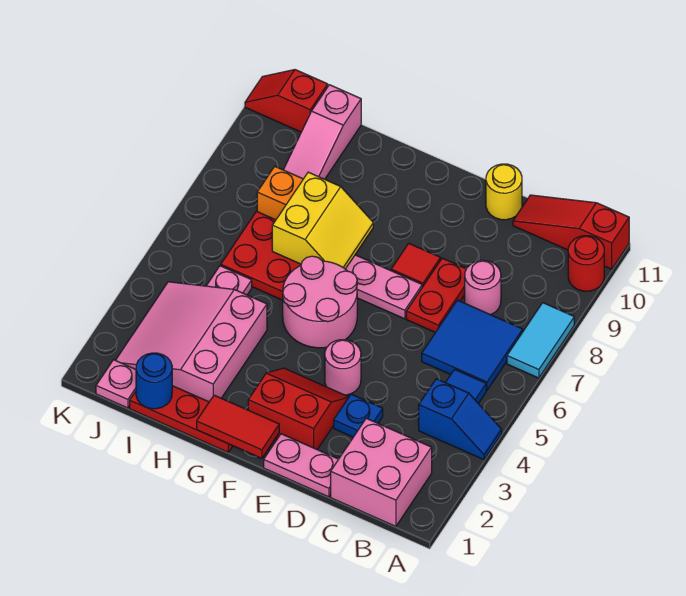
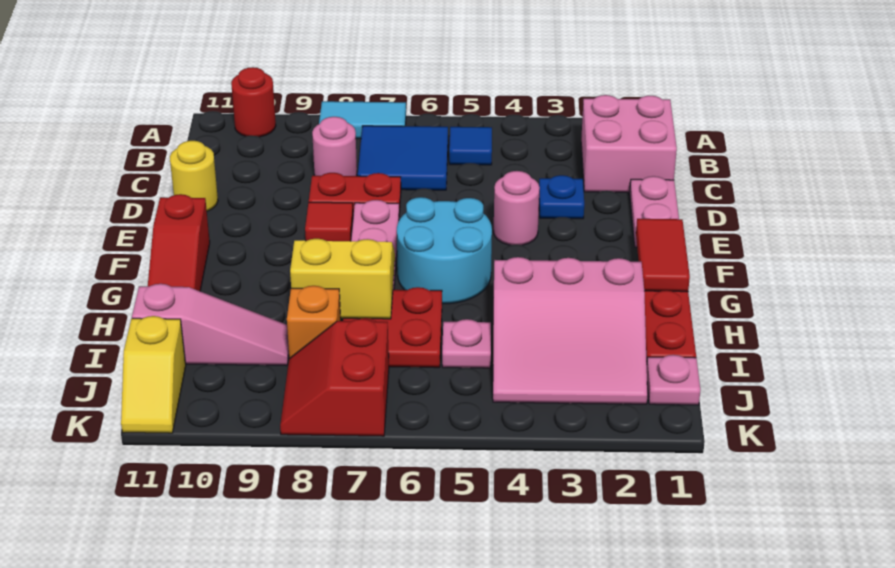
blue 1x2 slope [419,379,502,460] -> none
red 1x3 slope [513,195,629,269] -> red 1x3 slope moved to [148,194,210,291]
red 2x2 slope [248,368,348,449] -> red 2x2 slope moved to [280,319,389,436]
pink 2x2 round brick [283,256,357,348] -> cyan 2x2 round brick [397,197,492,304]
blue 1x1 round brick [136,353,172,409] -> none
red 1x2 slope [245,70,328,132] -> yellow 1x2 slope [121,316,186,433]

